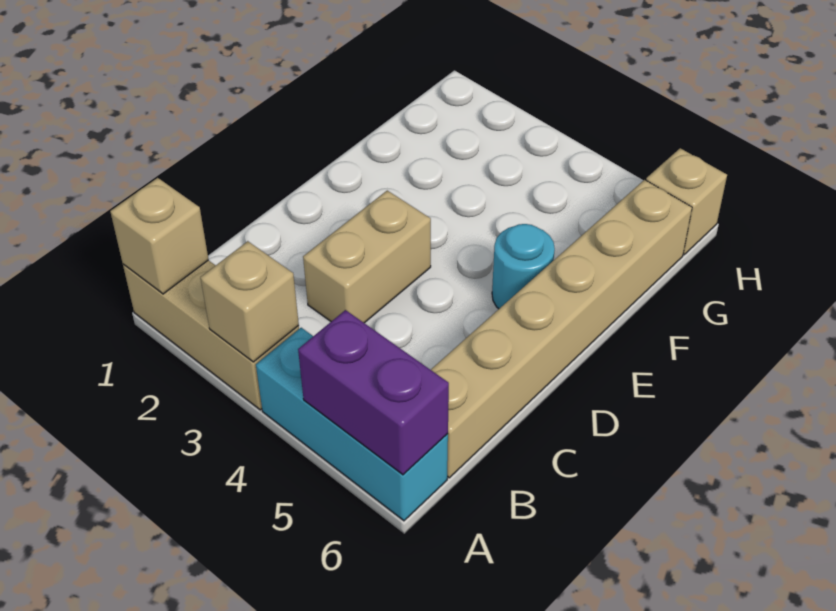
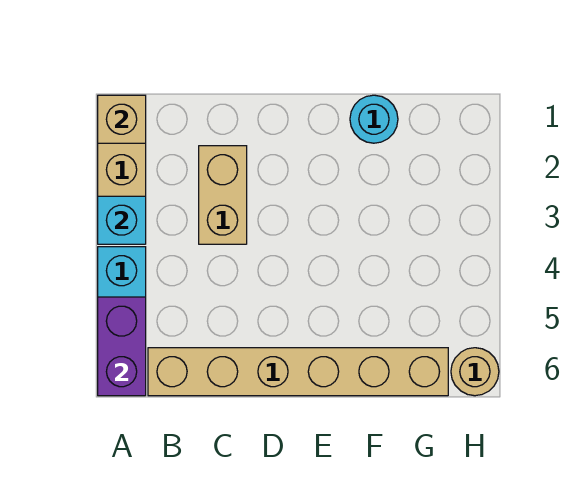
tan 1x1 brick [200,241,299,362] -> cyan 1x1 brick [98,196,146,244]
tan 1x2 brick [303,191,431,323] -> tan 1x2 brick turned to [199,146,247,244]
cyan 1x1 round brick [492,224,555,309] -> cyan 1x1 round brick moved to [350,95,398,143]
tan 1x1 brick [646,148,727,255] -> tan 1x1 round brick [451,348,499,396]

